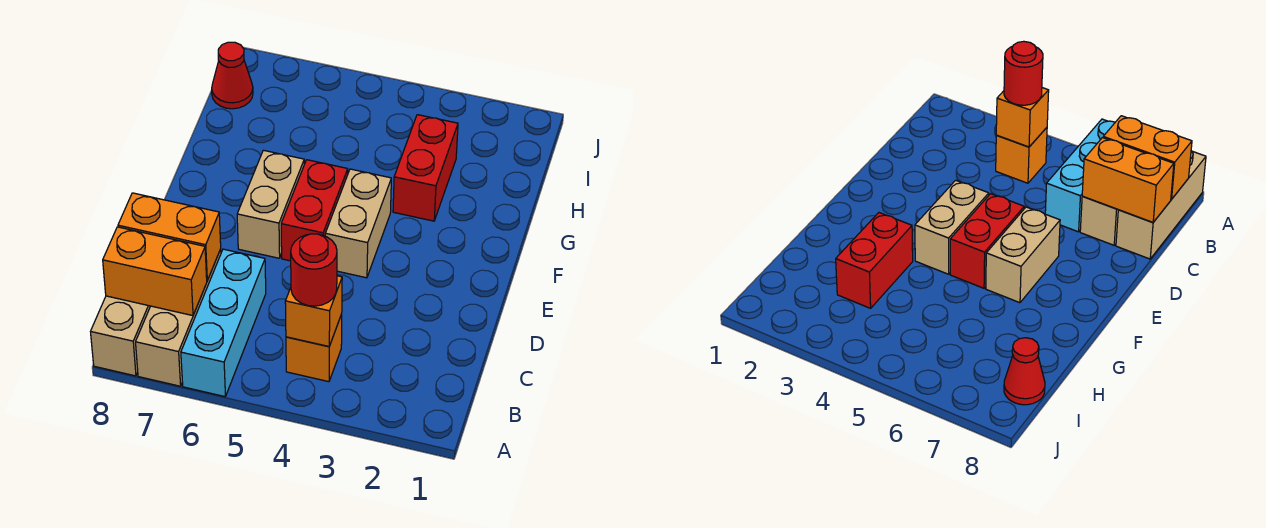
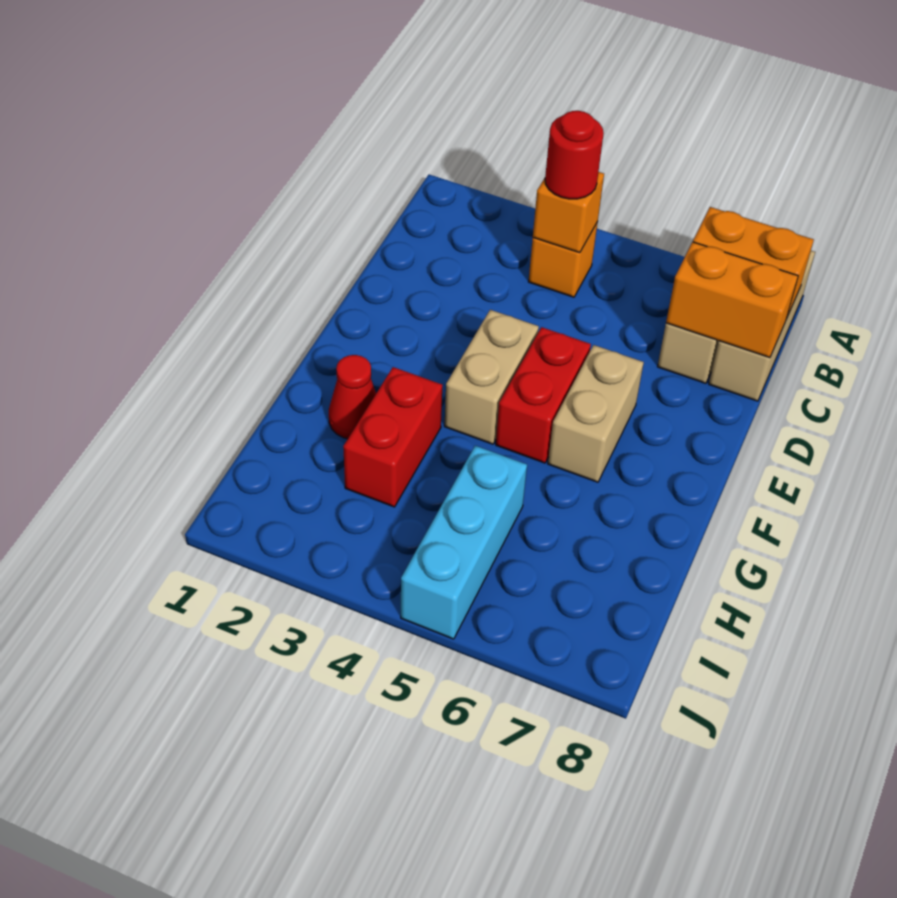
cyan 1x3 brick [181,249,266,397] -> cyan 1x3 brick moved to [401,446,527,639]
red 1x1 cone [212,42,253,109] -> red 1x1 cone moved to [329,355,376,439]

